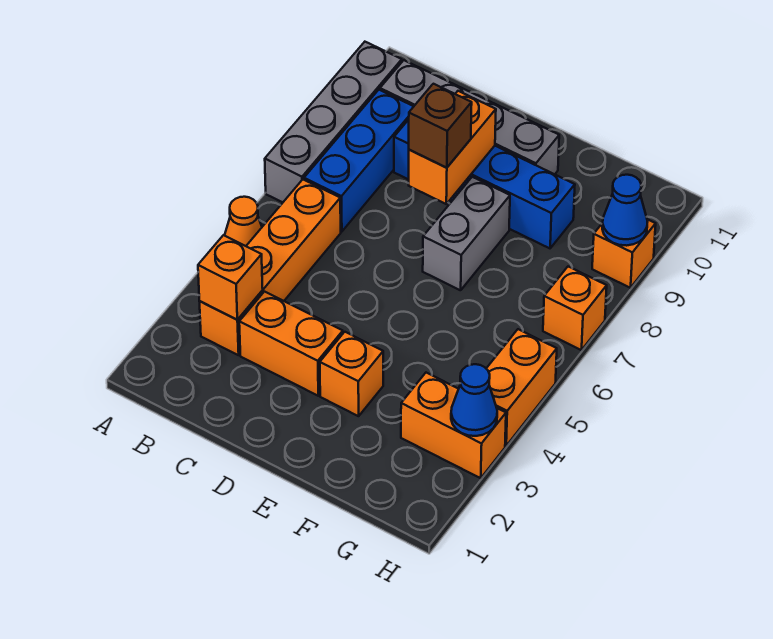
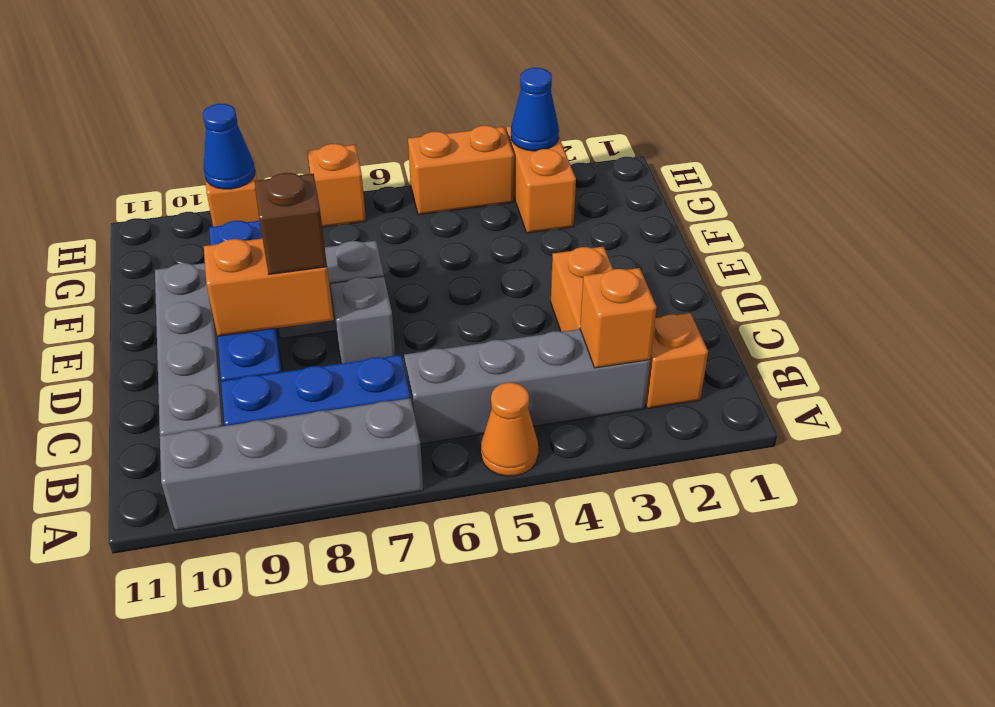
orange 1x4 brick [199,180,341,355] -> grey 1x4 brick [404,329,650,444]
none -> grey 1x1 brick [330,276,395,363]
orange 1x1 brick [320,332,383,416] -> orange 1x1 brick moved to [645,313,708,409]

